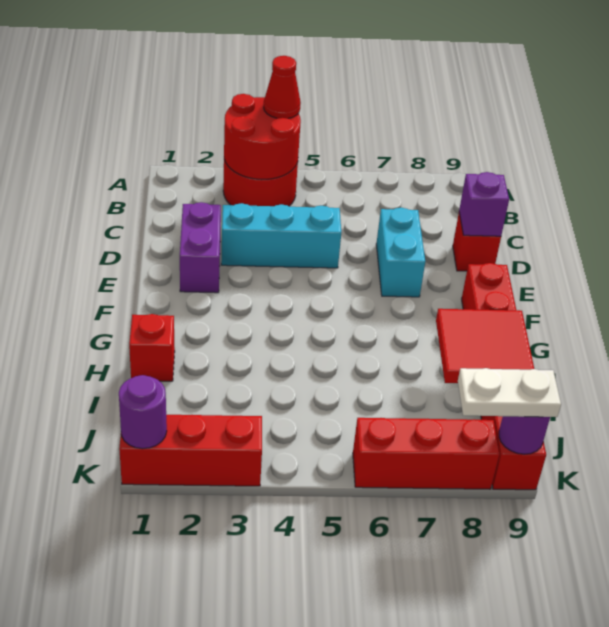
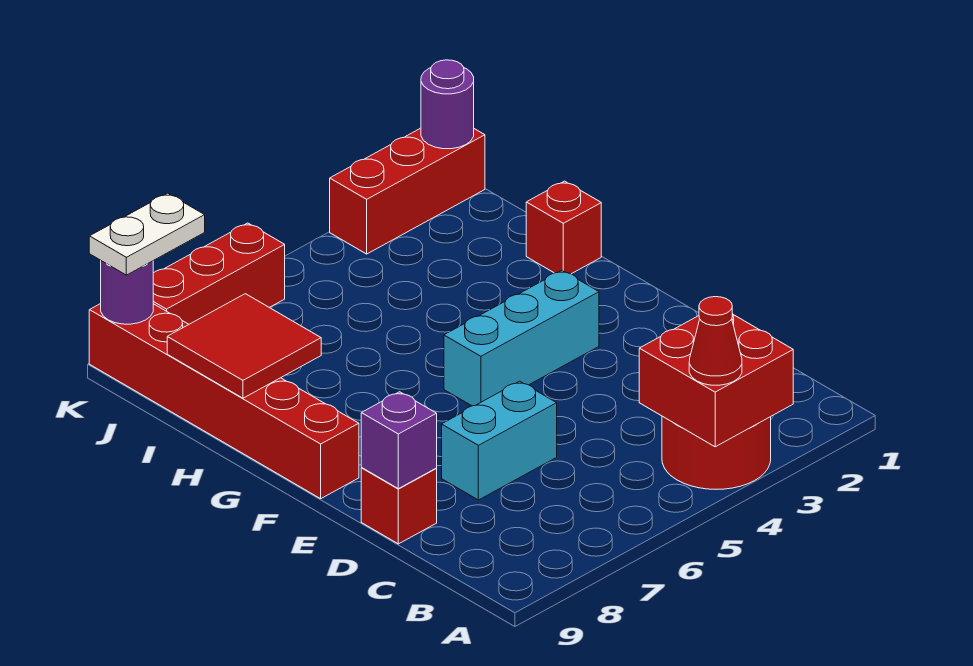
red 2x2 round brick [224,94,301,180] -> red 2x2 brick [639,314,793,447]
purple 1x2 brick [180,202,221,293] -> none
cyan 1x3 brick [221,203,341,268] -> cyan 1x3 brick moved to [444,270,599,406]
cyan 1x2 brick [376,208,425,297] -> cyan 1x2 brick turned to [442,381,557,500]

